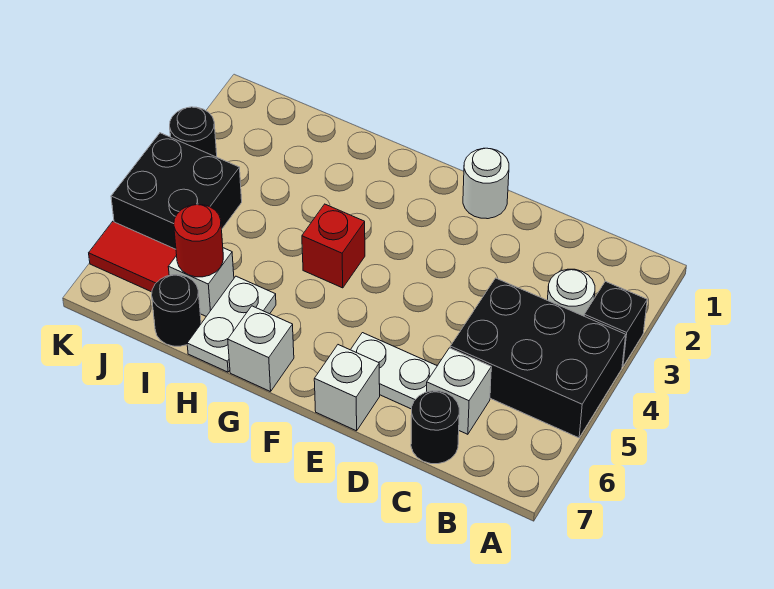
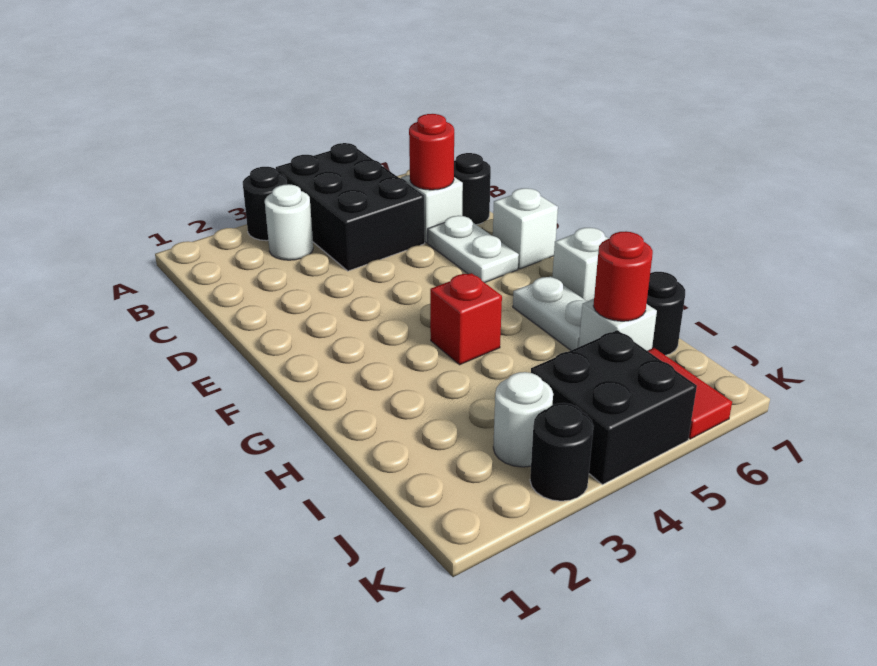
black 1x1 brick [584,281,647,367] -> black 1x1 round brick [243,167,287,241]
none -> red 1x1 round brick [409,114,454,190]
white 1x1 round brick [463,148,509,219] -> white 1x1 round brick moved to [493,372,553,467]
white 1x2 plate [187,276,276,372] -> white 1x2 plate turned to [513,276,587,350]

